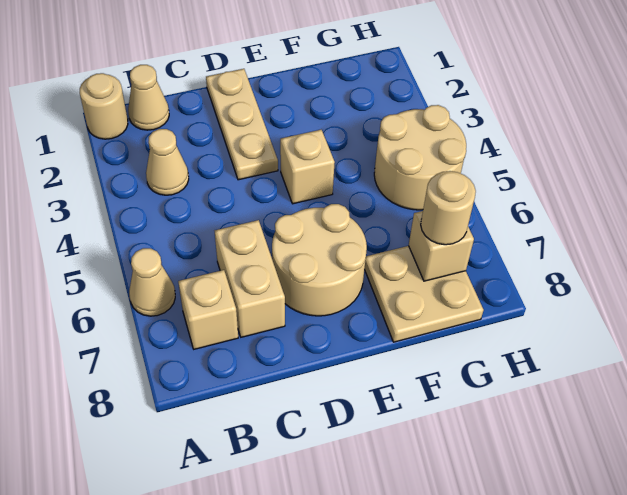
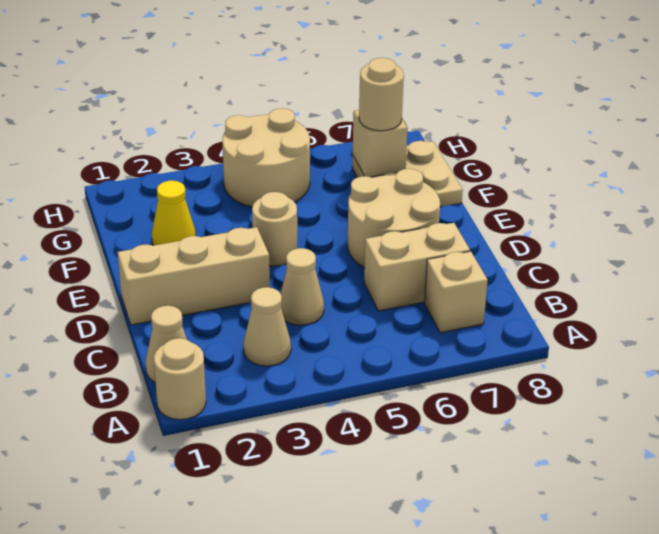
tan 1x1 cone [129,248,175,316] -> tan 1x1 cone moved to [280,248,324,325]
tan 1x3 plate [206,69,278,180] -> tan 1x3 brick [118,227,270,325]
tan 1x1 brick [280,130,335,204] -> tan 1x1 round brick [252,192,297,266]
none -> yellow 1x1 cone [152,181,196,246]

